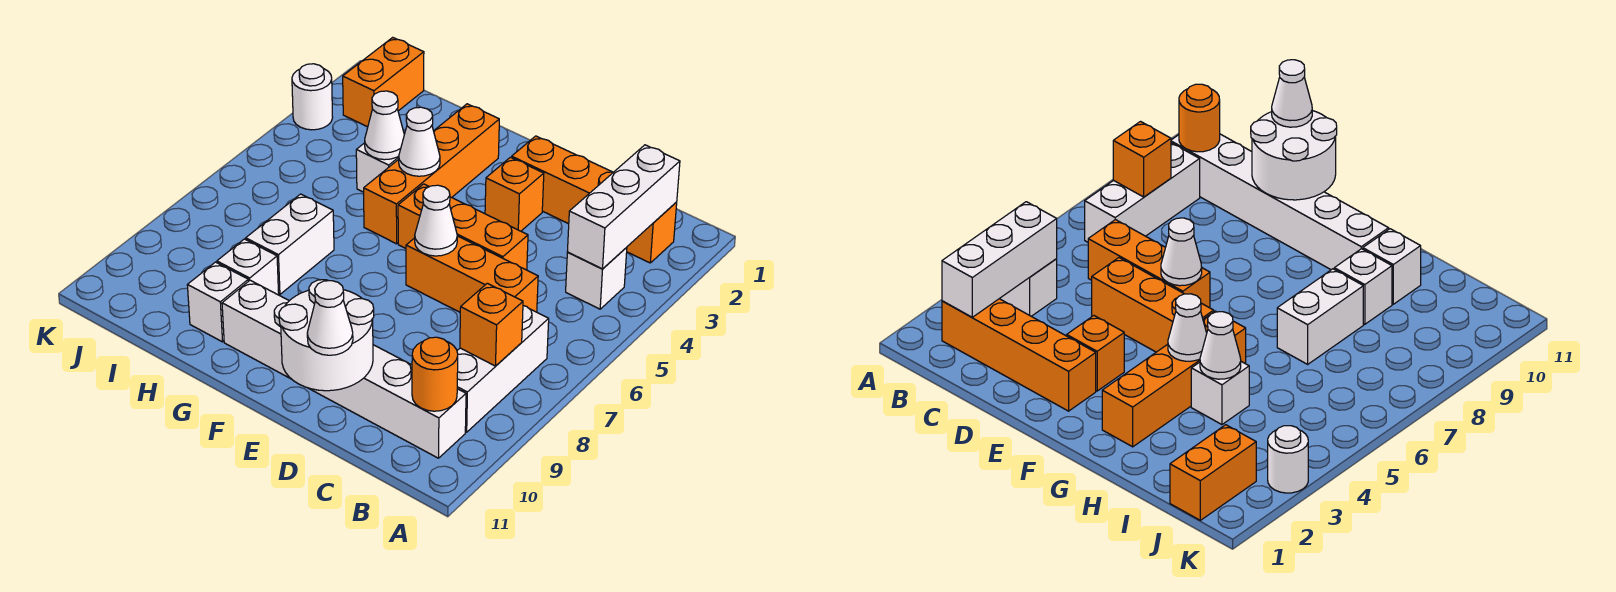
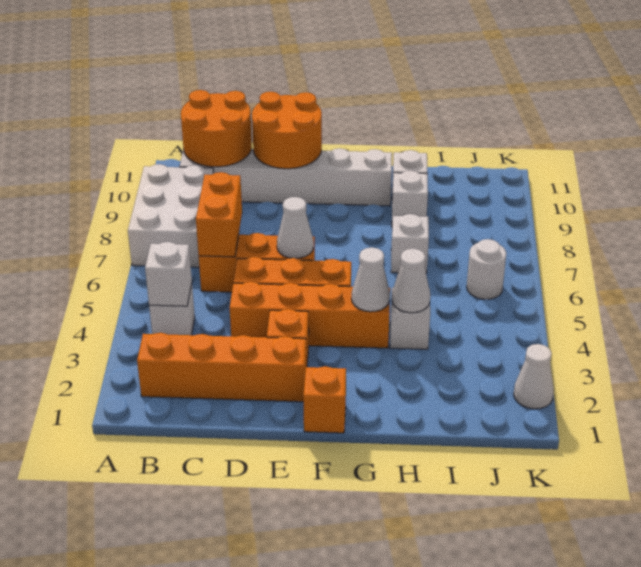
white 1x3 brick [567,145,680,269] -> white 1x1 brick [145,242,192,306]
white 1x3 brick [457,306,549,432] -> white 2x3 brick [128,164,213,267]
orange 1x1 brick [460,283,523,366] -> orange 1x1 brick moved to [303,366,346,433]
orange 1x1 round brick [412,337,458,411] -> orange 2x2 round brick [181,90,252,167]
white 2x2 round brick [279,280,374,391] -> orange 2x2 round brick [252,92,322,169]
white 1x1 cone [307,281,353,355] -> white 1x1 cone moved to [514,344,554,409]
orange 1x4 brick [364,104,499,244] -> orange 1x4 brick turned to [230,282,390,348]
white 1x2 brick [246,194,334,294] -> white 1x1 brick [391,214,429,273]
orange 1x2 brick [343,37,424,127] -> orange 1x2 brick moved to [196,172,242,257]
white 1x1 round brick [292,64,333,130] -> white 1x1 round brick moved to [467,239,506,299]

